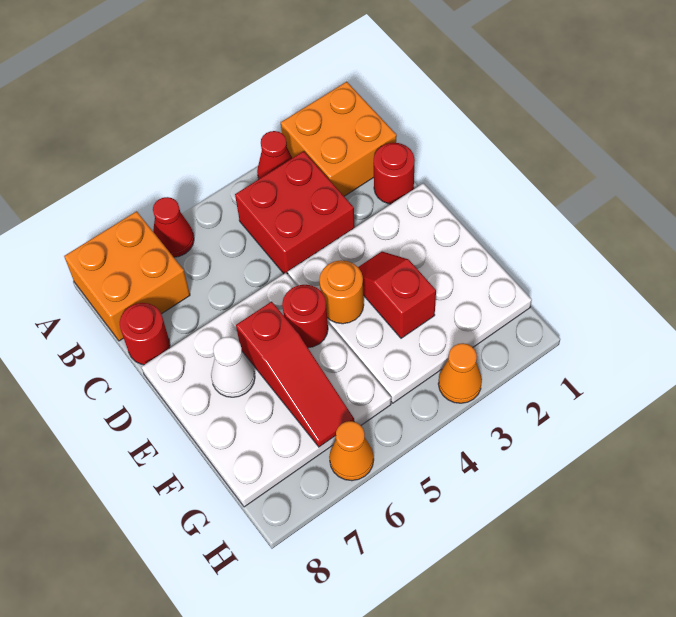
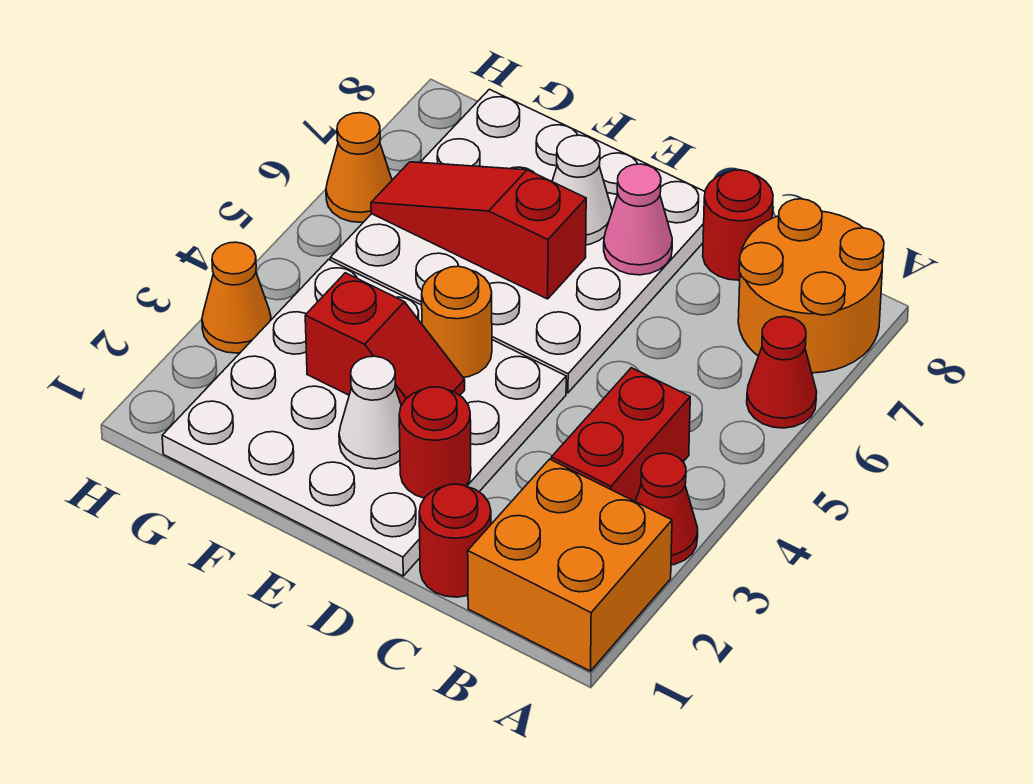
orange 2x2 brick [64,211,190,341] -> orange 2x2 round brick [738,199,884,373]
red 2x2 brick [235,151,355,274] -> red 1x2 brick [551,368,690,501]
none -> pink 1x1 cone [604,164,672,275]
none -> white 1x1 cone [339,356,401,469]
red 1x1 round brick [282,285,328,348] -> red 1x1 round brick moved to [399,387,471,498]

